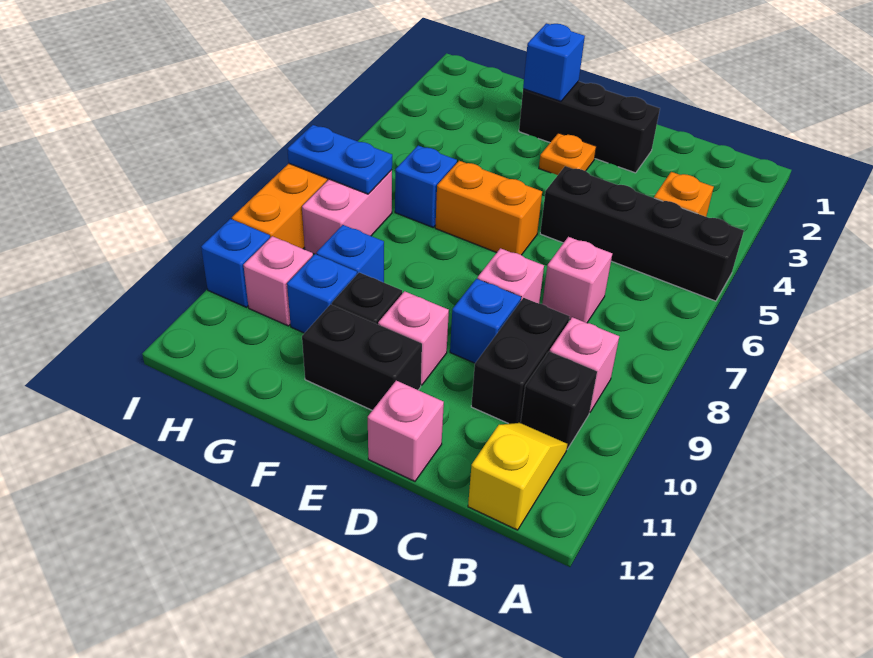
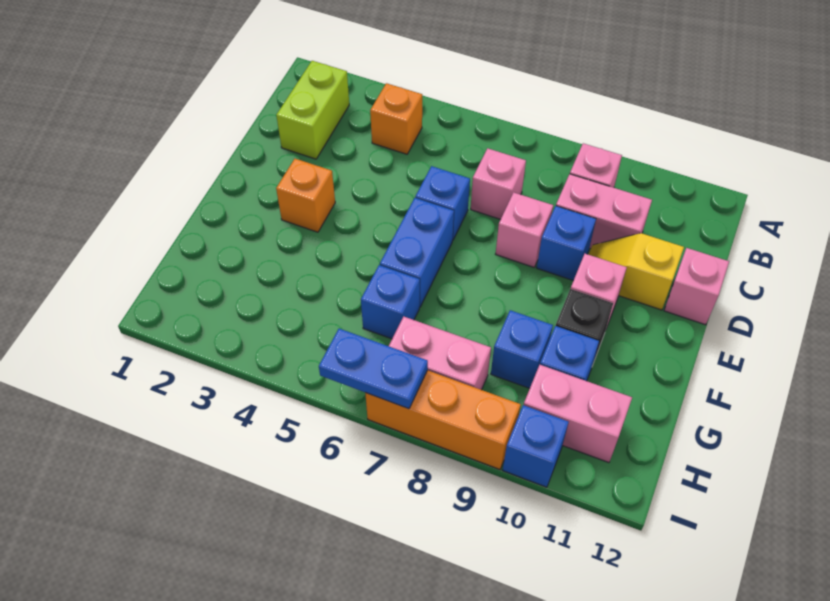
black 1x4 brick [540,166,744,301] -> none
none -> lime 1x2 brick [276,61,349,159]
black 1x1 brick [521,351,597,449] -> none
yellow 1x2 slope [468,423,567,530] -> yellow 1x2 slope moved to [588,233,684,310]
black 1x2 brick [471,298,570,424] -> pink 1x2 brick [556,174,652,249]
black 1x3 brick [519,81,660,173] -> none
orange 1x1 plate [539,133,596,175] -> orange 1x1 brick [276,159,335,232]
orange 1x2 brick [435,161,542,255] -> blue 1x2 brick [380,198,454,307]
black 1x2 brick [302,304,422,410] -> none
blue 1x1 brick [523,23,585,101] -> blue 1x1 brick moved to [415,166,470,239]
blue 1x2 plate [287,125,392,194] -> blue 1x2 plate turned to [319,329,428,409]
pink 1x1 brick [244,236,313,326] -> pink 1x2 brick [524,365,632,463]

